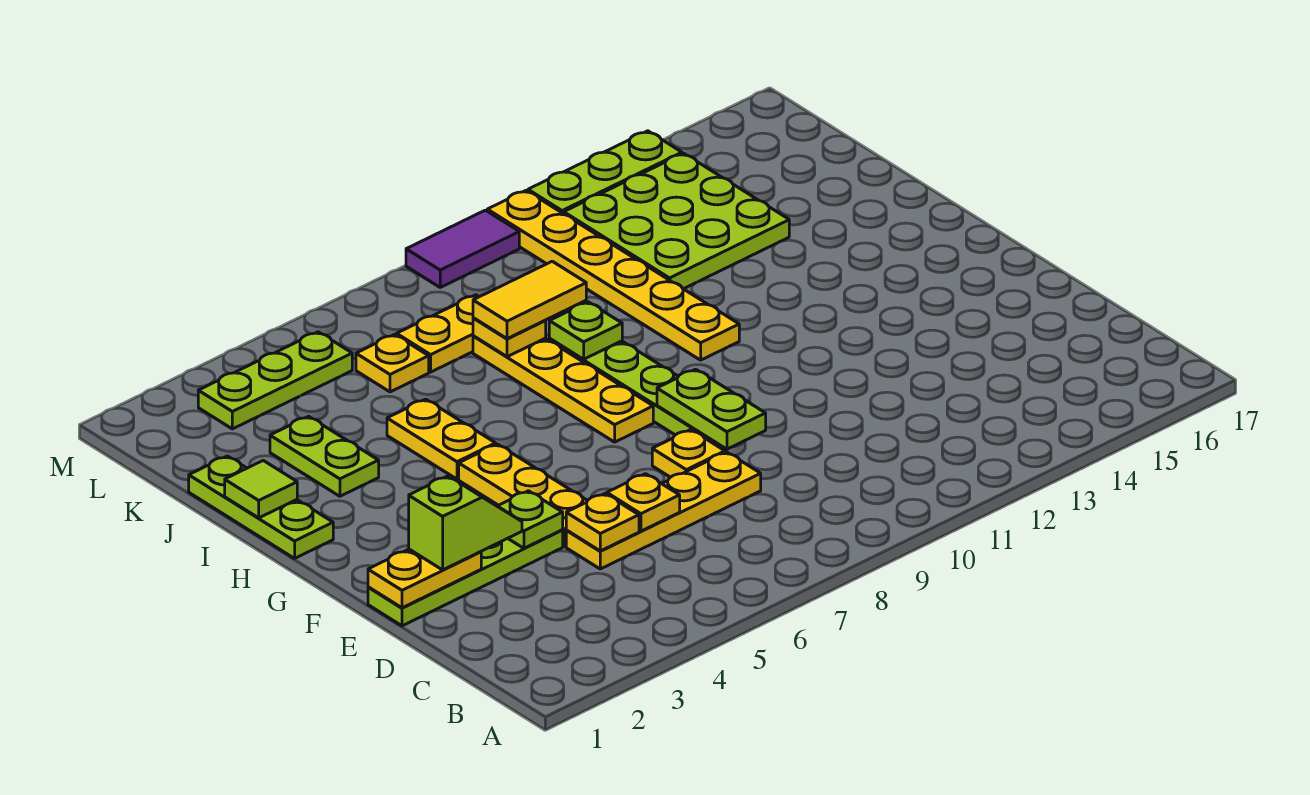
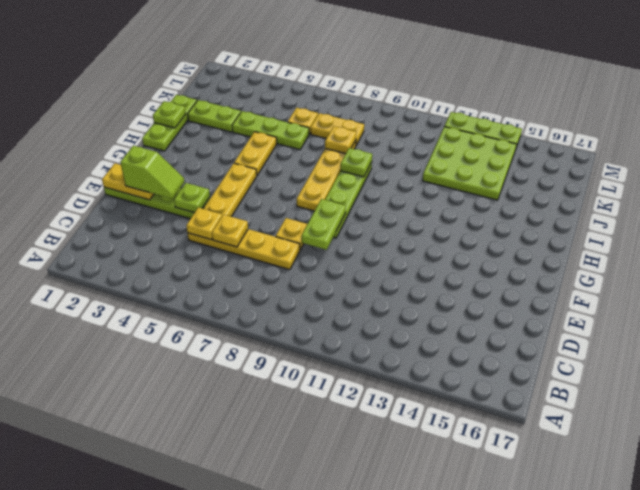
yellow 1x6 plate [487,191,739,360] -> none
lime 1x1 tile [225,461,297,518] -> lime 1x1 plate [153,101,186,128]
lime 1x2 plate [270,416,379,496] -> lime 1x2 plate turned to [188,100,241,132]
yellow 1x2 tile [473,261,586,339] -> none
lime 1x3 plate [198,332,352,429] -> lime 1x3 plate moved to [232,111,309,150]
purple 1x2 tile [406,210,519,287] -> none

